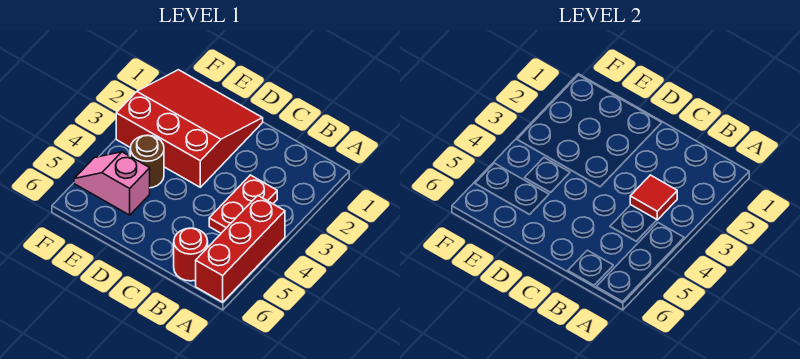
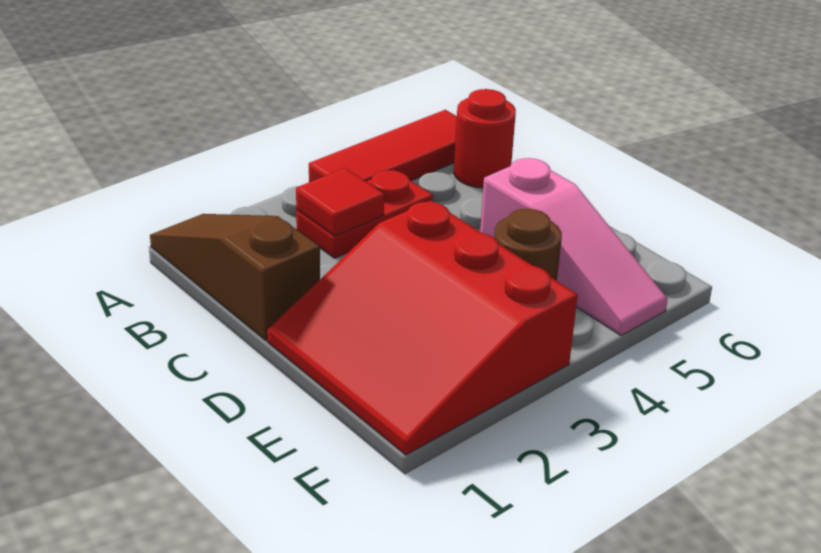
none -> brown 1x3 slope [150,214,320,340]
red 1x3 brick [196,196,285,302] -> red 1x3 tile [309,110,457,182]
pink 1x2 slope [74,152,150,215] -> pink 1x3 slope [480,158,668,336]

